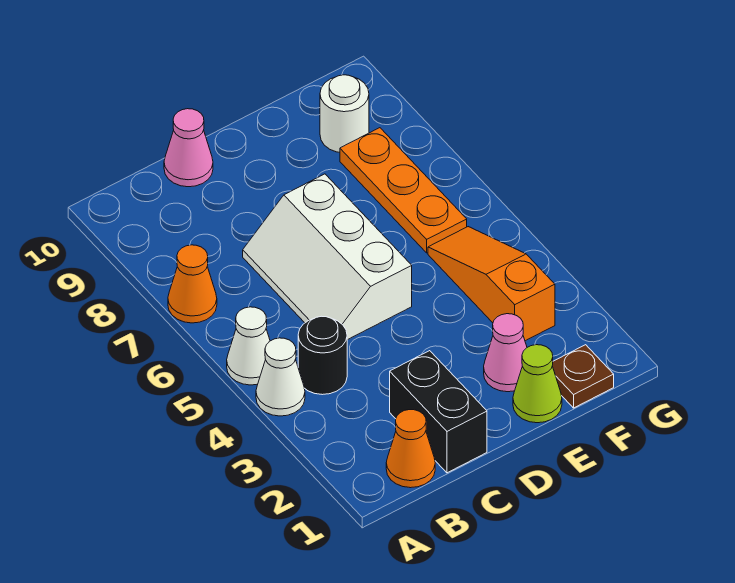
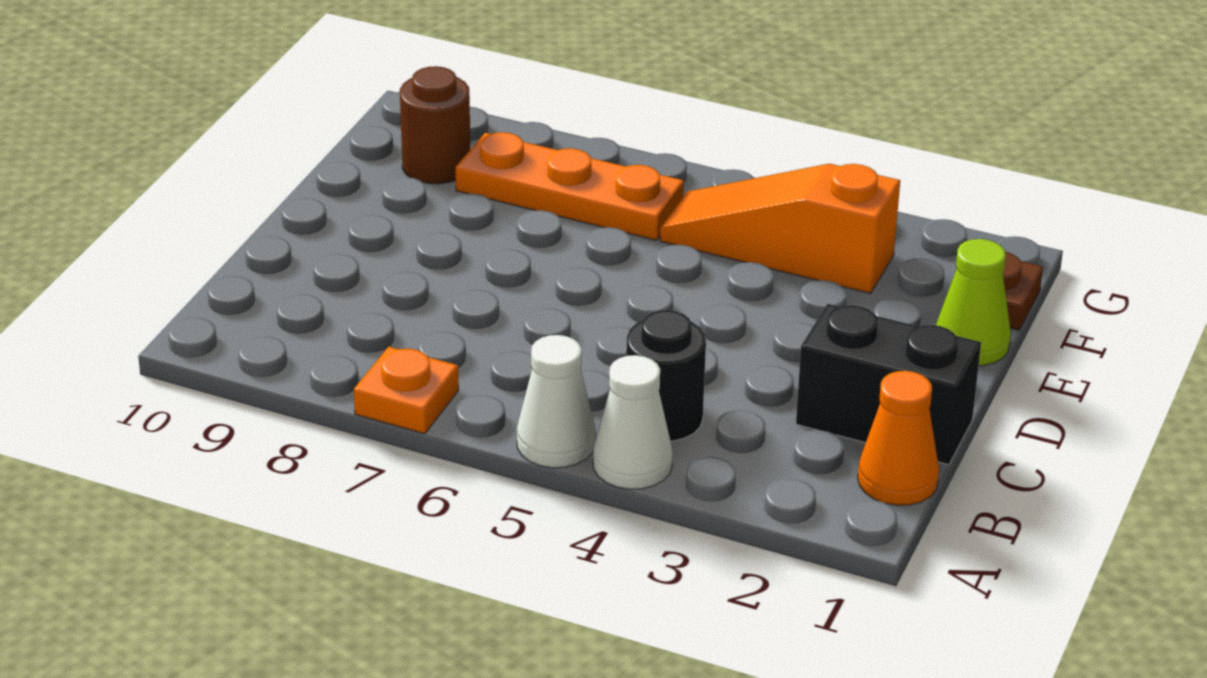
orange 1x1 cone [168,245,217,323] -> orange 1x1 plate [354,347,459,434]
white 2x3 slope [243,174,412,340] -> none
pink 1x1 cone [164,109,213,187] -> none
pink 1x1 cone [484,314,527,392] -> none
white 1x1 round brick [320,75,369,152] -> brown 1x1 round brick [400,66,470,184]

